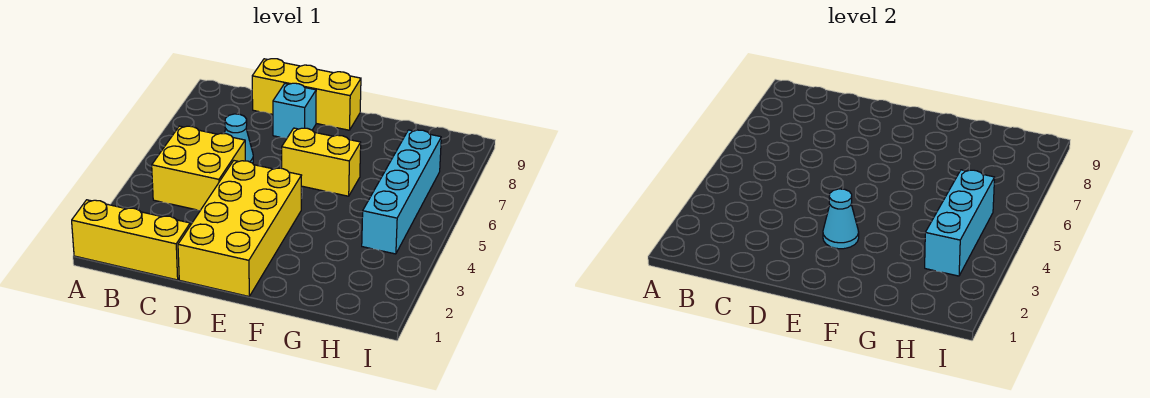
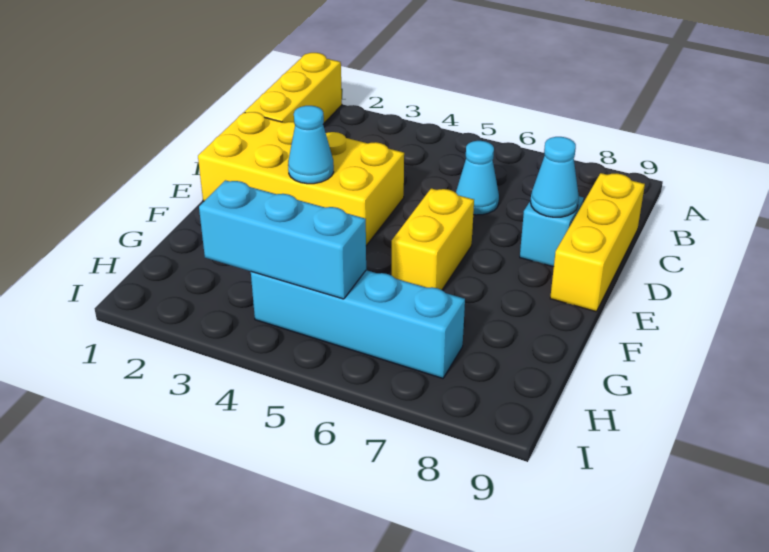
yellow 2x2 brick [152,126,245,210] -> none
none -> cyan 1x1 cone [530,137,579,217]

